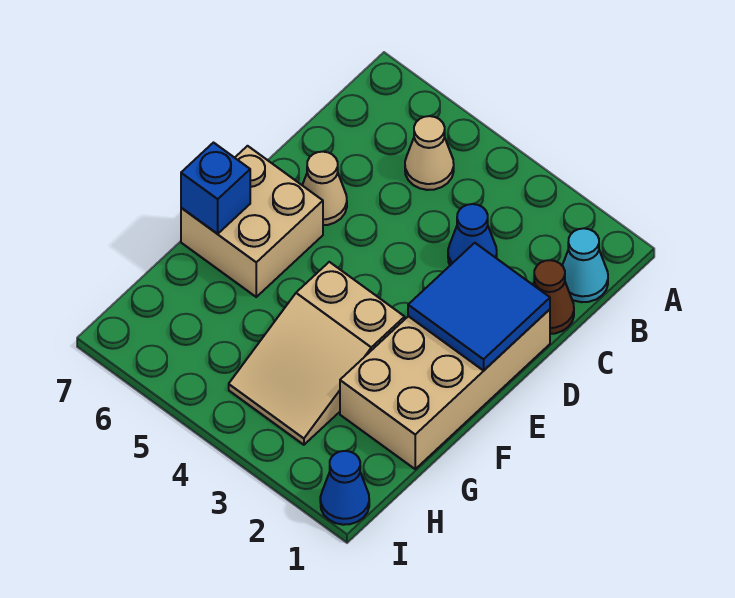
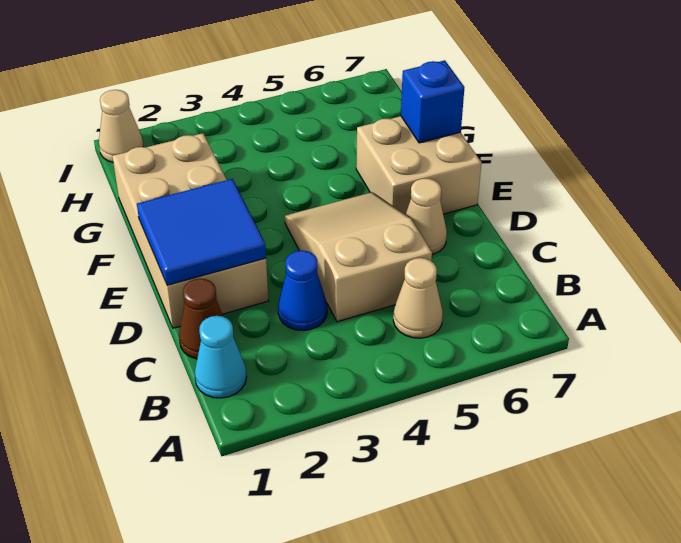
tan 2x3 slope [229,262,405,445] -> tan 2x3 slope moved to [285,192,432,322]
blue 1x1 cone [320,451,369,525] -> tan 1x1 cone [99,90,143,162]

